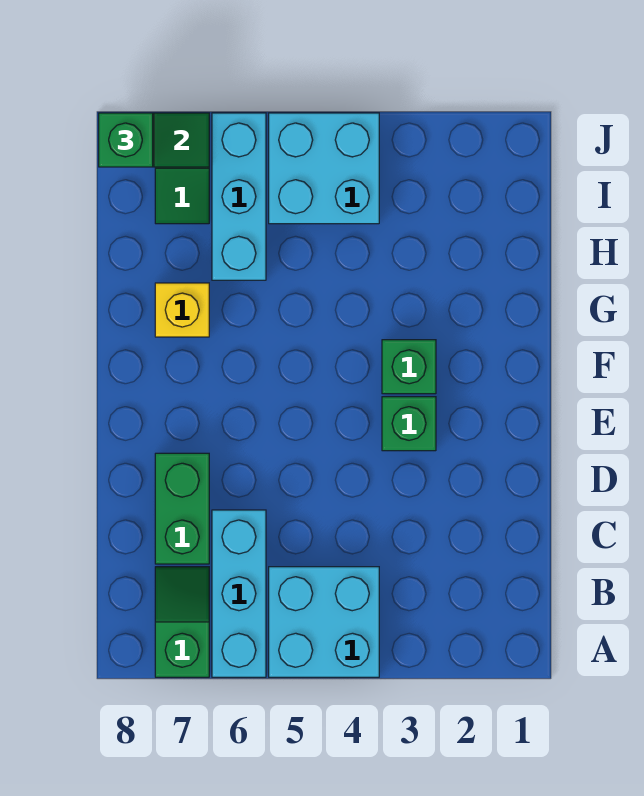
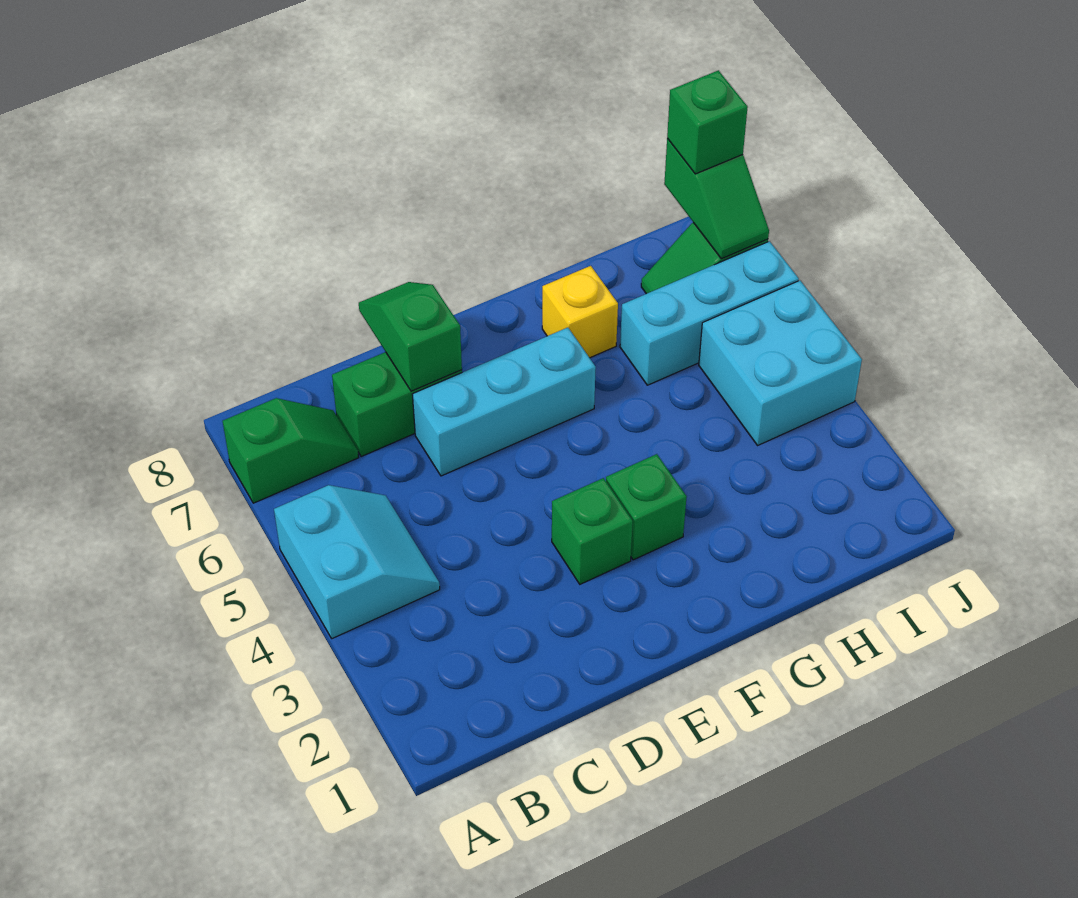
cyan 2x2 brick [269,567,379,677] -> cyan 2x2 slope [274,485,440,639]
cyan 1x3 brick [212,510,266,677] -> cyan 1x3 brick moved to [412,328,596,476]
none -> green 1x2 slope [359,282,462,391]

